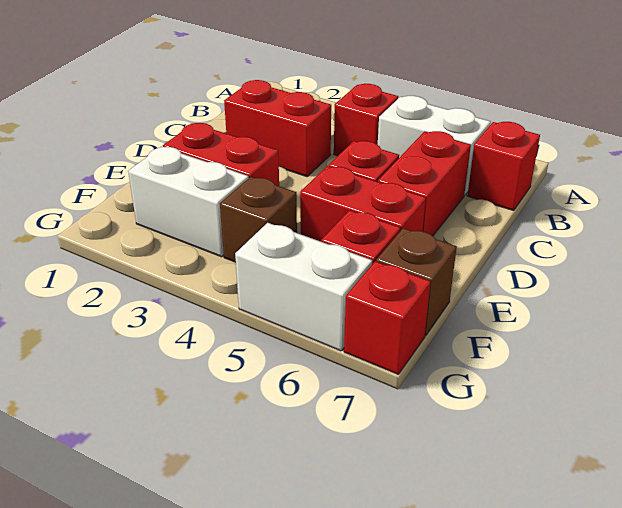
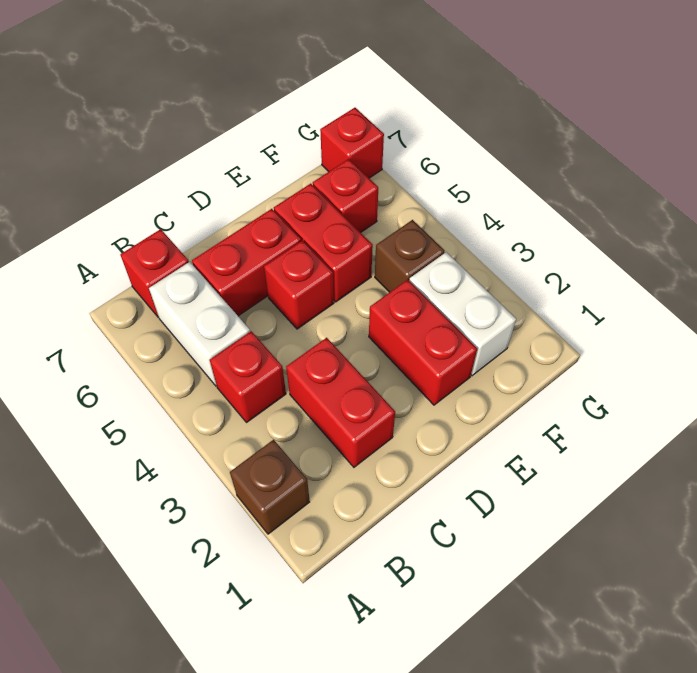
brown 1x1 brick [376,228,457,335] -> brown 1x1 brick moved to [230,440,310,534]
white 1x2 brick [235,223,372,351] -> none

